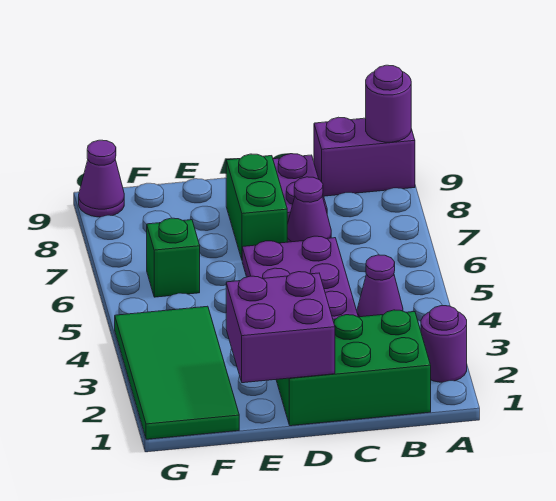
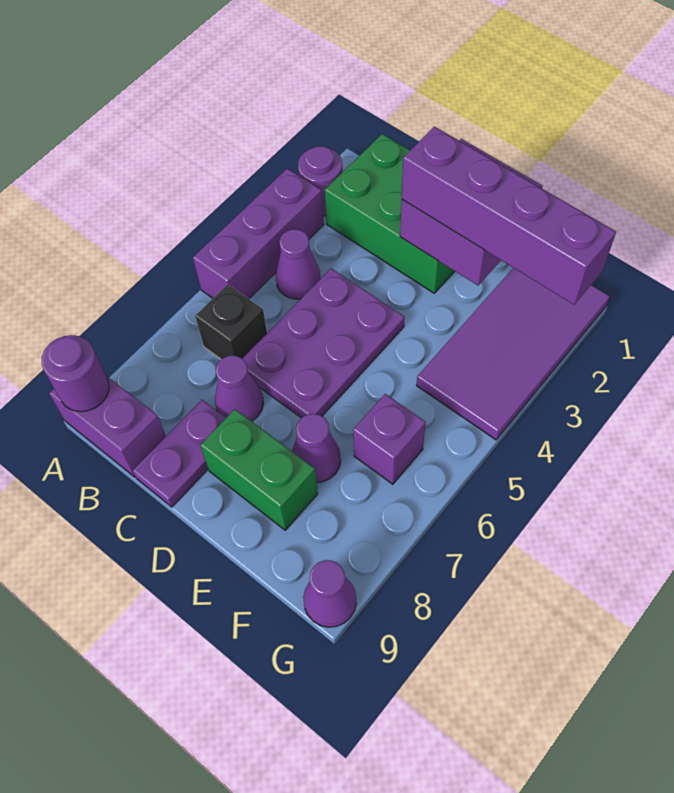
none -> purple 1x3 brick [193,168,324,299]
none -> black 1x1 brick [195,284,267,359]
none -> purple 1x4 brick [402,127,616,305]
green 1x2 brick [226,154,287,259] -> green 1x2 brick turned to [200,409,318,530]
none -> purple 1x1 cone [292,414,341,483]
green 2x4 tile [115,306,239,439] -> purple 2x4 tile [417,268,610,440]
green 1x1 brick [147,218,200,297] -> purple 1x1 brick [353,394,426,484]

